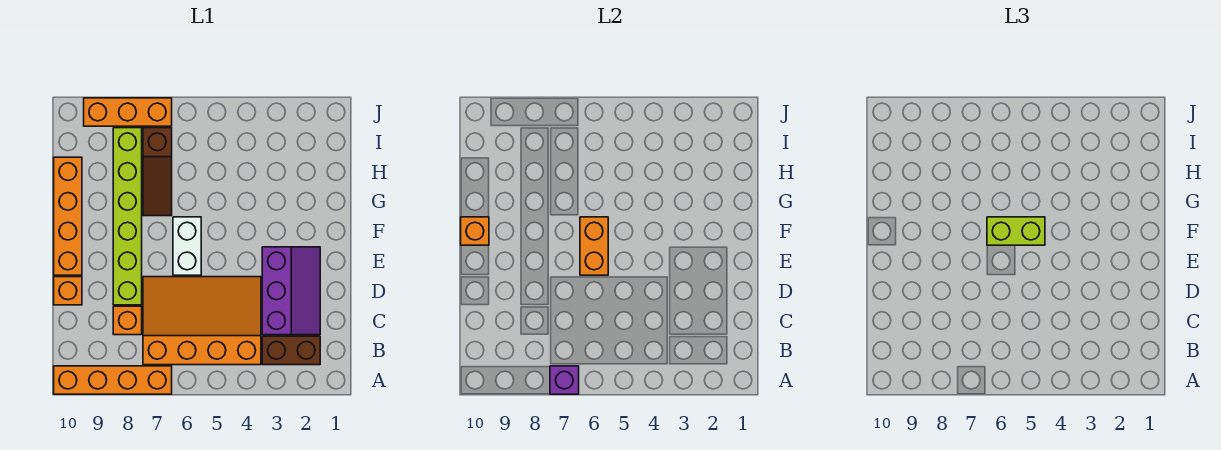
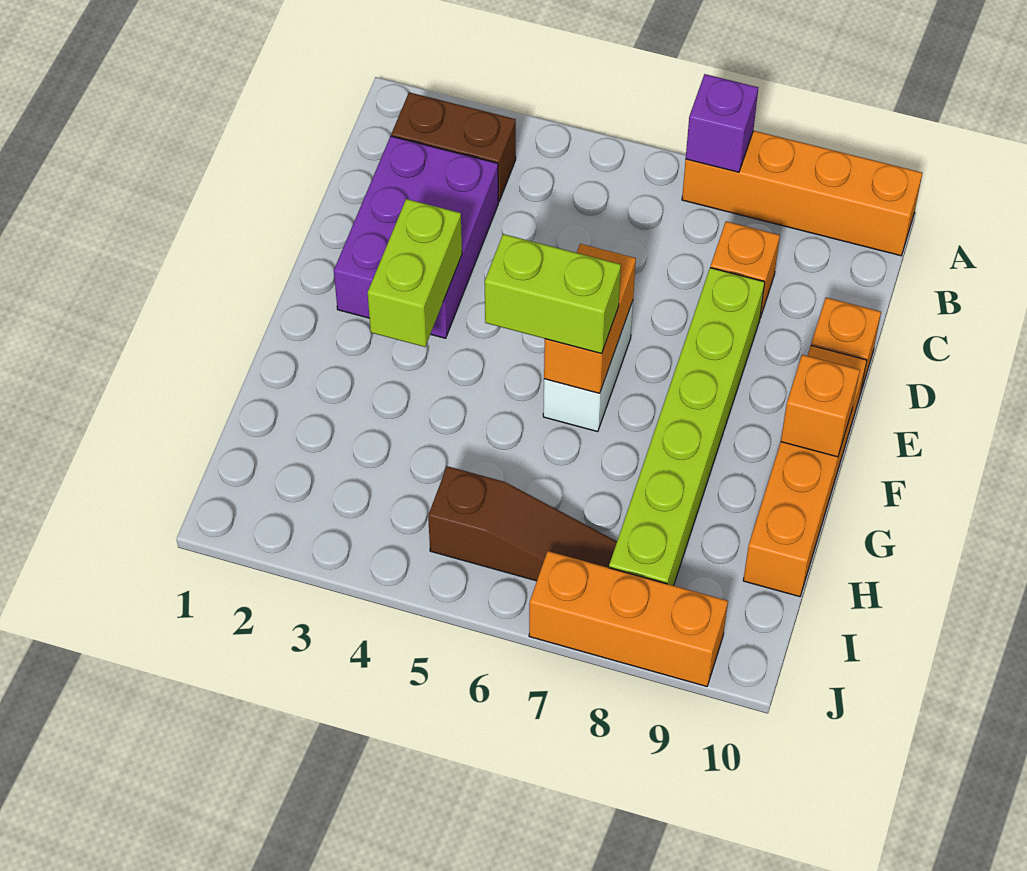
orange 3x4 slope [143,277,261,365] -> none
purple 2x3 slope [262,247,320,335] -> purple 2x3 brick [334,136,498,338]
none -> lime 1x2 brick [368,199,462,347]
brown 1x3 slope [143,128,172,216] -> brown 1x3 slope turned to [428,466,617,581]

